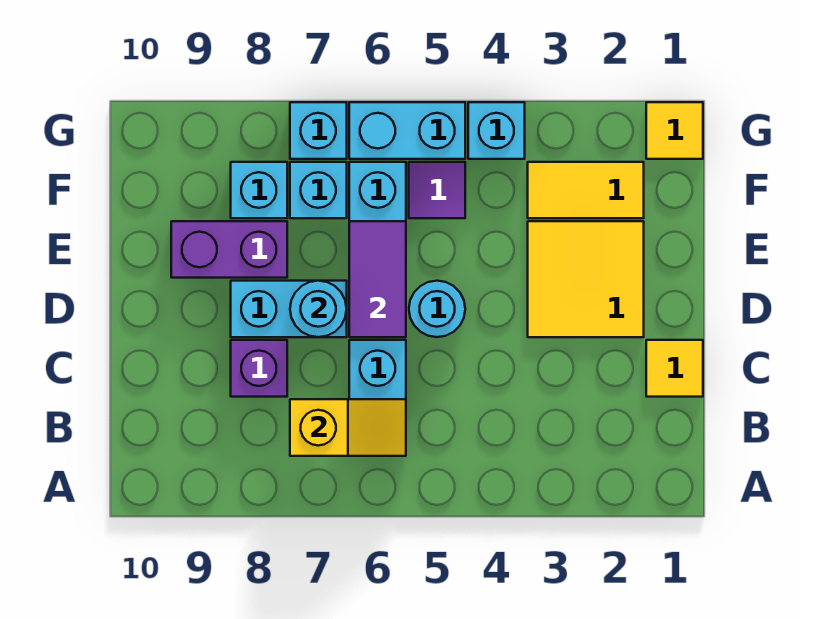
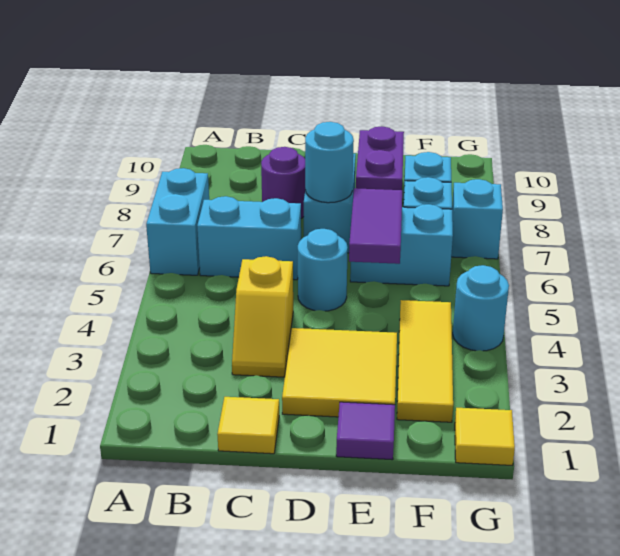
yellow 1x2 slope [290,399,406,456] -> yellow 1x2 slope moved to [232,256,293,377]
purple 1x1 brick [231,340,287,397] -> purple 1x1 round brick [261,147,305,219]
purple 1x2 tile [349,221,406,337] -> purple 1x2 tile turned to [349,188,402,264]
yellow 1x2 tile [528,162,644,218] -> yellow 1x3 tile [397,300,453,422]
purple 1x1 tile [409,162,465,218] -> purple 1x1 tile moved to [336,402,395,460]
cyan 1x1 brick [468,102,525,159] -> cyan 1x1 round brick [453,265,509,351]
cyan 1x2 brick [349,102,465,159] -> cyan 1x2 brick moved to [146,168,209,275]

